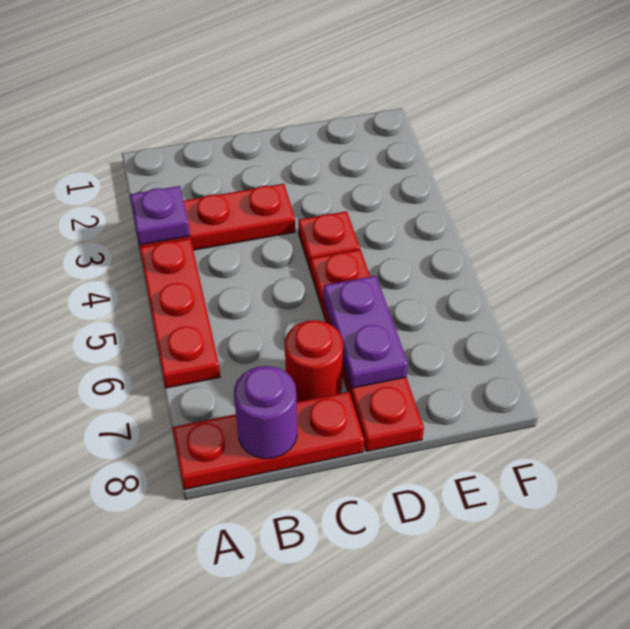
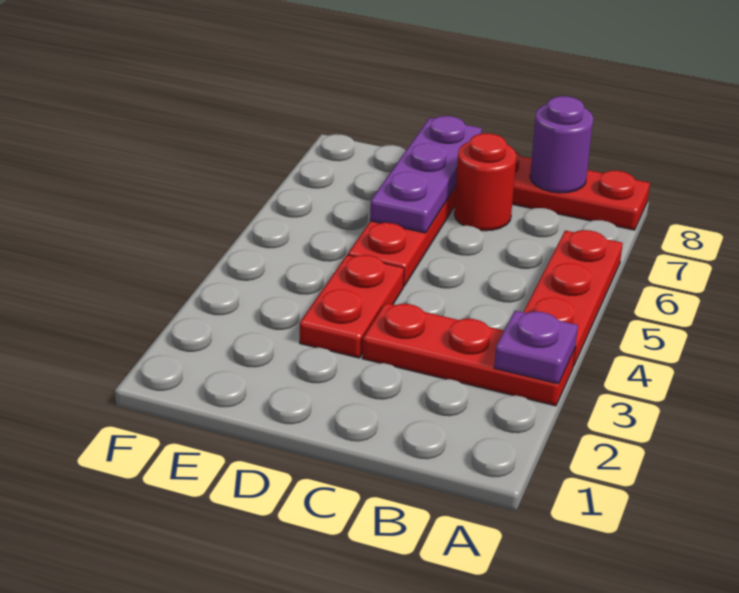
red 1x1 plate [298,211,360,269] -> red 1x2 plate [300,255,404,358]
purple 1x2 plate [323,276,408,388] -> purple 1x3 plate [370,116,482,233]

